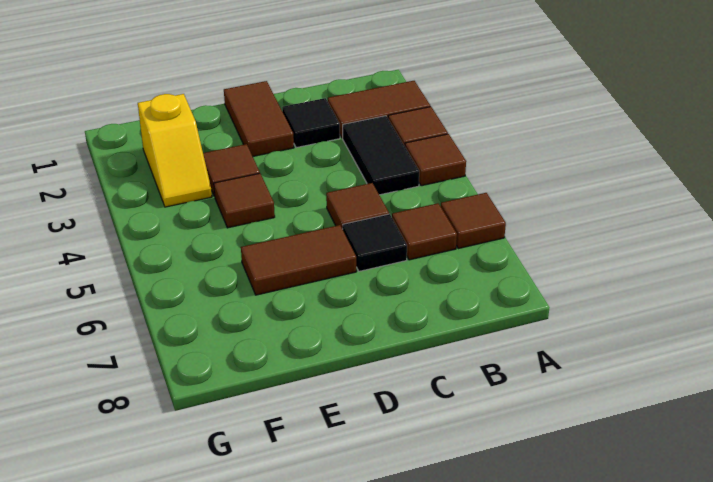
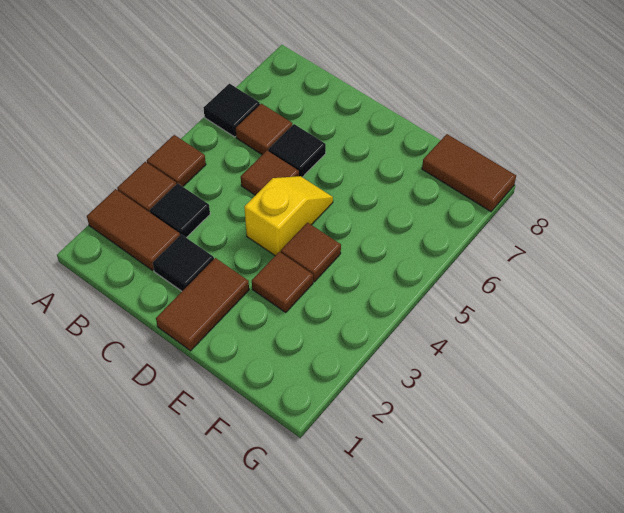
brown 1x1 tile [441,193,506,249] -> black 1x1 tile [204,84,260,137]
black 1x2 tile [343,116,419,195] -> black 1x1 tile [150,183,210,238]
brown 1x2 tile [241,225,356,295] -> brown 1x2 tile moved to [422,134,516,211]
yellow 1x2 slope [138,94,212,207] -> yellow 1x2 slope moved to [244,176,333,256]

